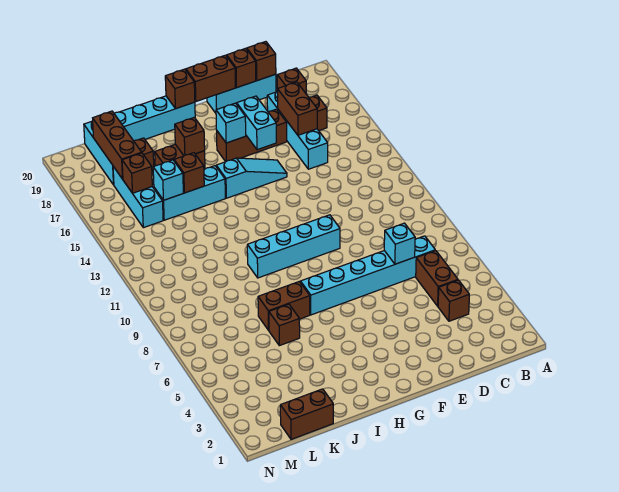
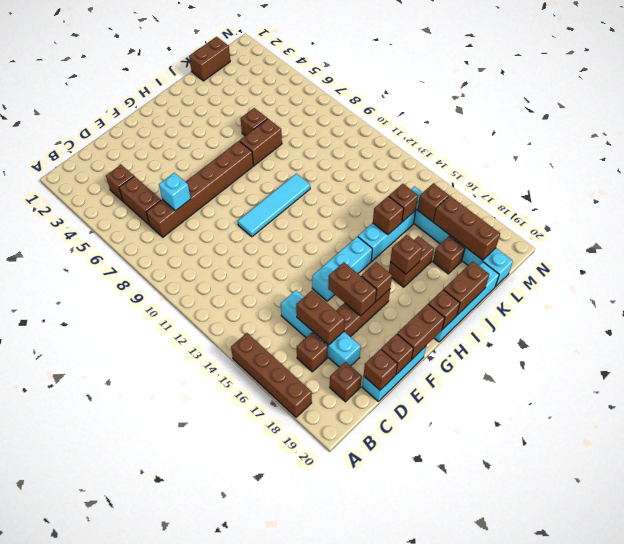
none -> brown 1x4 brick [231,333,312,417]
cyan 1x6 brick [300,236,435,315] -> brown 1x6 brick [146,141,253,237]
cyan 1x4 brick [247,215,340,278] -> cyan 1x4 tile [238,174,310,237]
cyan 1x3 slope [216,158,287,198] -> cyan 1x3 brick [312,237,372,301]
cyan 1x2 brick [237,96,276,150] -> brown 1x2 brick [328,262,377,316]
cyan 1x1 brick [216,103,246,143] -> brown 1x1 brick [361,262,392,302]
none -> brown 1x2 brick [444,261,490,315]
cyan 1x1 brick [153,160,183,200] -> brown 1x1 brick [389,184,418,222]

